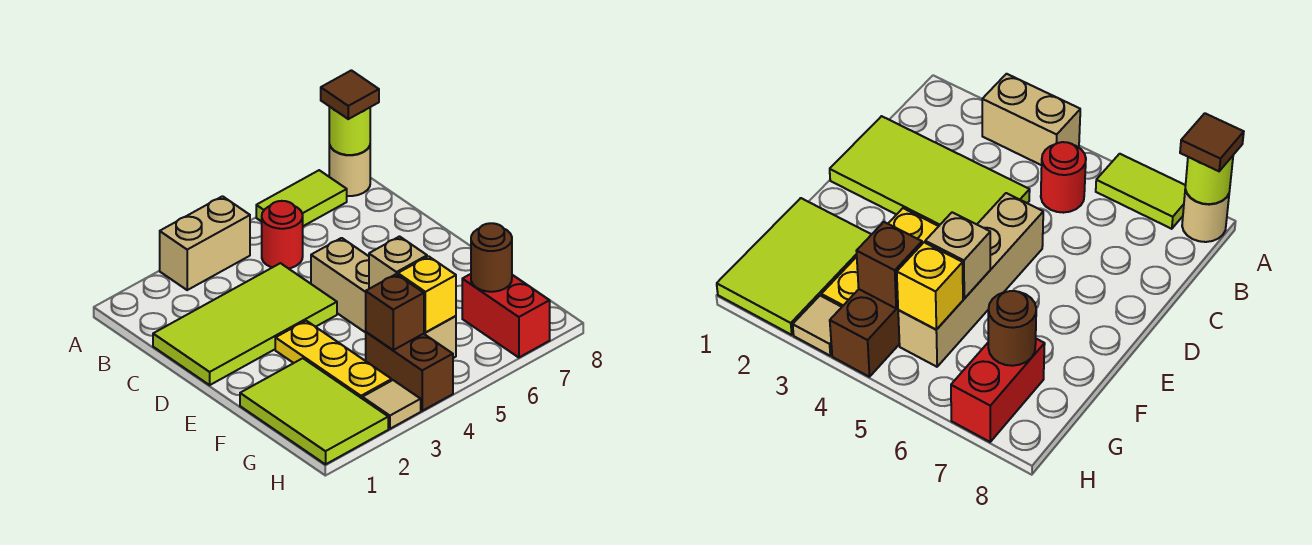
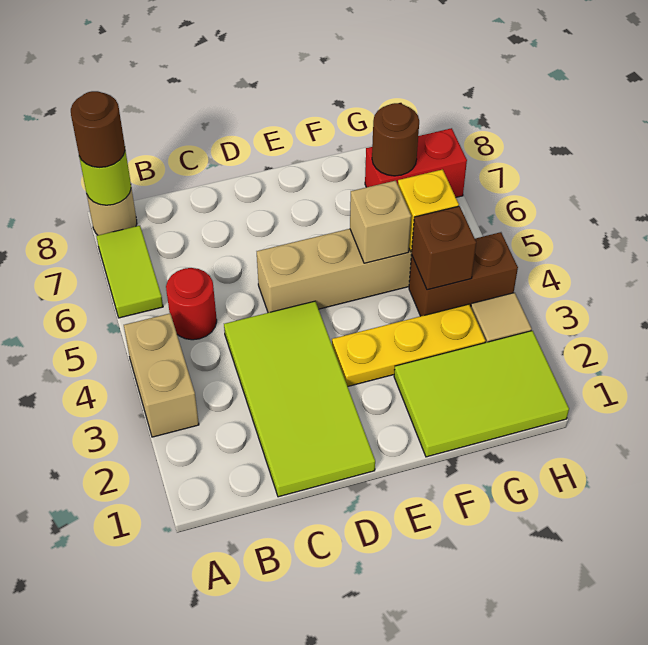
brown 1x1 tile [321,70,379,119] -> brown 1x1 round brick [71,91,125,167]

